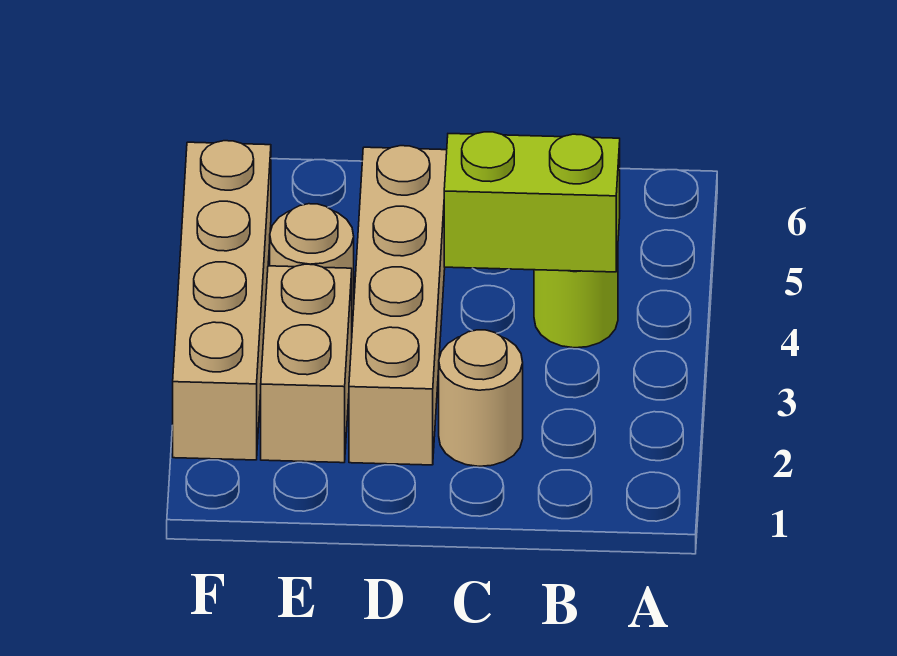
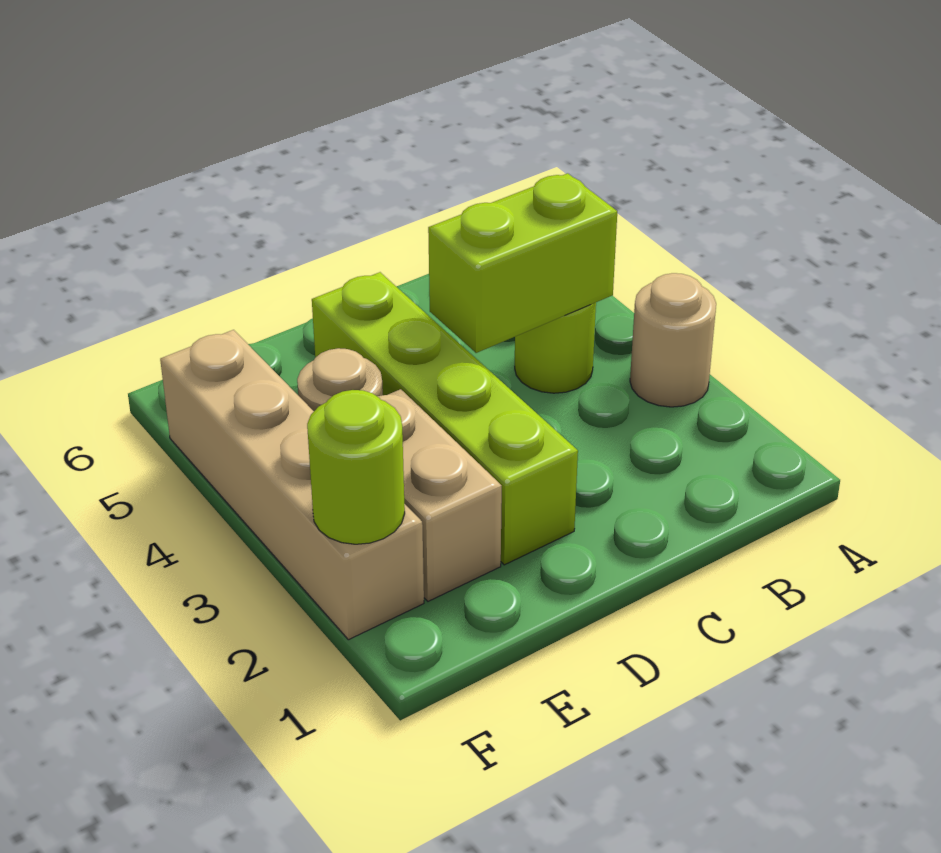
tan 1x1 round brick [439,330,523,466] -> tan 1x1 round brick moved to [630,273,716,407]
tan 1x4 brick [349,146,447,465] -> lime 1x4 brick [312,272,578,565]
none -> lime 1x1 round brick [307,390,405,544]

